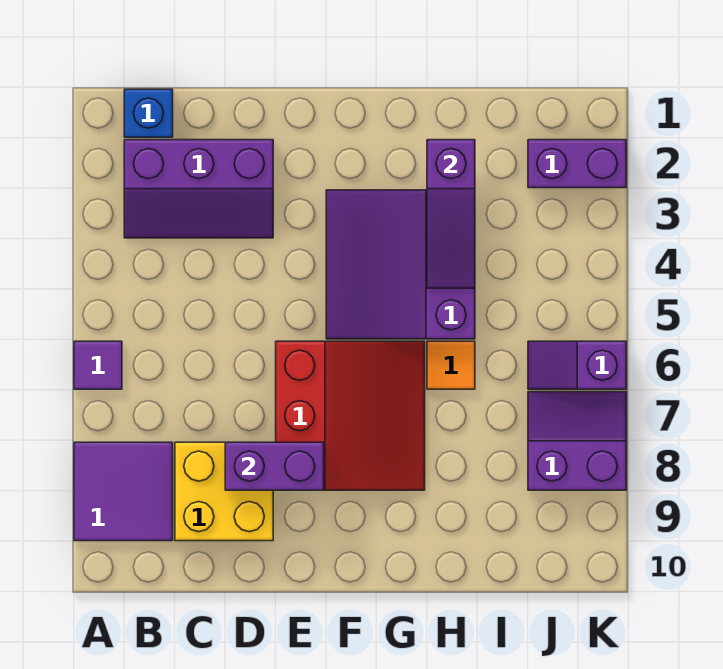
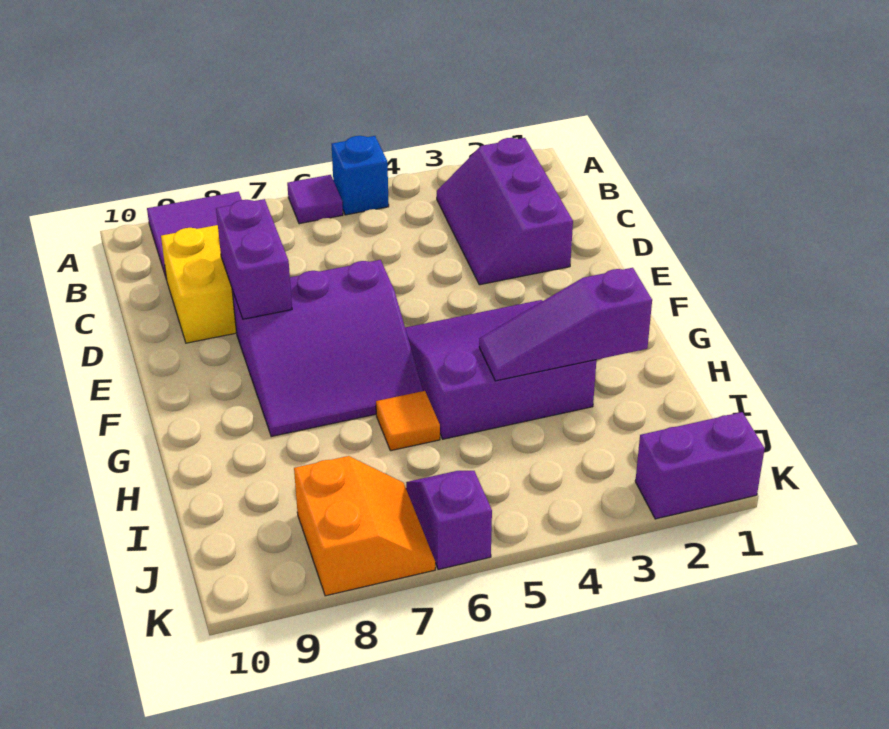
blue 1x1 brick [124,89,173,137] -> blue 1x1 brick moved to [332,136,389,215]
red 3x3 slope [276,341,425,490] -> purple 3x3 slope [232,260,423,437]
purple 1x2 brick [528,140,626,188] -> purple 1x2 brick turned to [635,412,765,519]
purple 2x2 slope [528,392,626,490] -> orange 2x2 slope [294,456,435,596]

